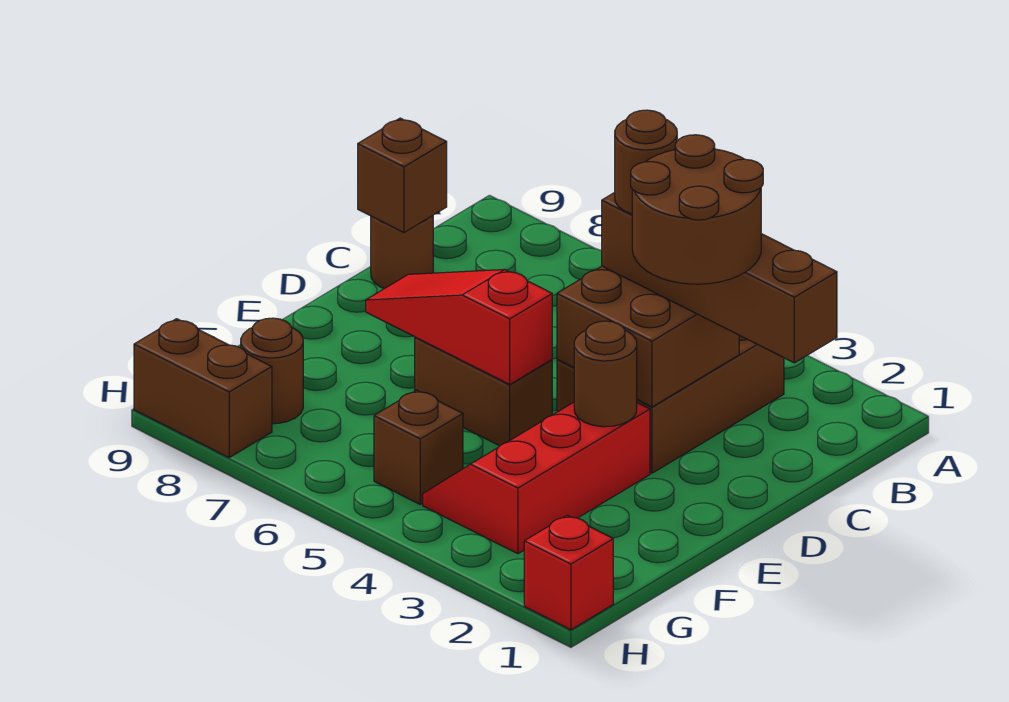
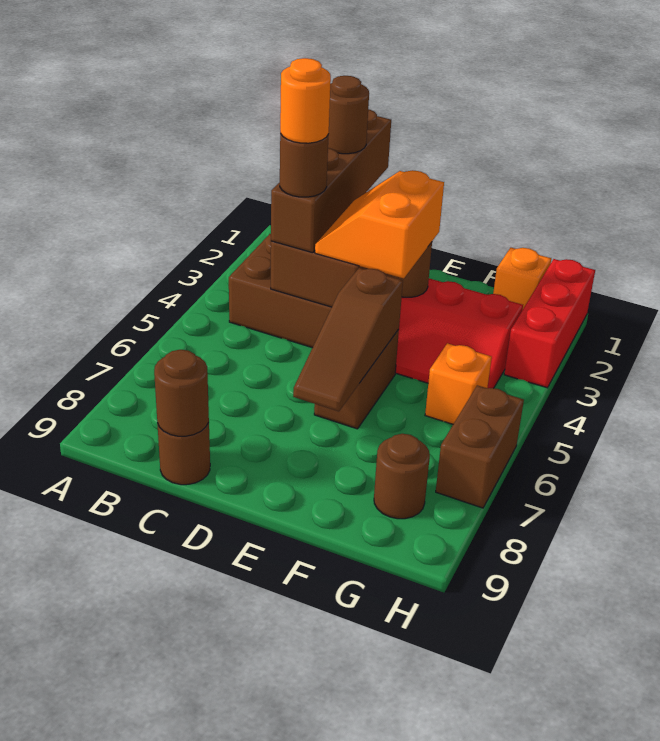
brown 2x2 round brick [631,135,763,284] -> brown 1x1 round brick [328,76,369,154]
none -> orange 1x1 round brick [280,58,331,143]
brown 1x1 brick [358,118,447,232] -> brown 1x1 round brick [154,350,209,436]
none -> orange 2x2 slope [315,170,444,278]
red 1x3 slope [366,270,552,384] -> brown 1x3 slope [293,268,403,411]
none -> orange 1x1 brick [493,248,551,309]
brown 1x1 brick [374,390,463,504] -> orange 1x1 brick [425,343,492,424]
red 1x1 brick [524,516,613,630] -> red 1x3 brick [504,259,595,388]
brown 1x2 brick [134,319,272,457] -> brown 1x2 brick moved to [436,385,524,508]

